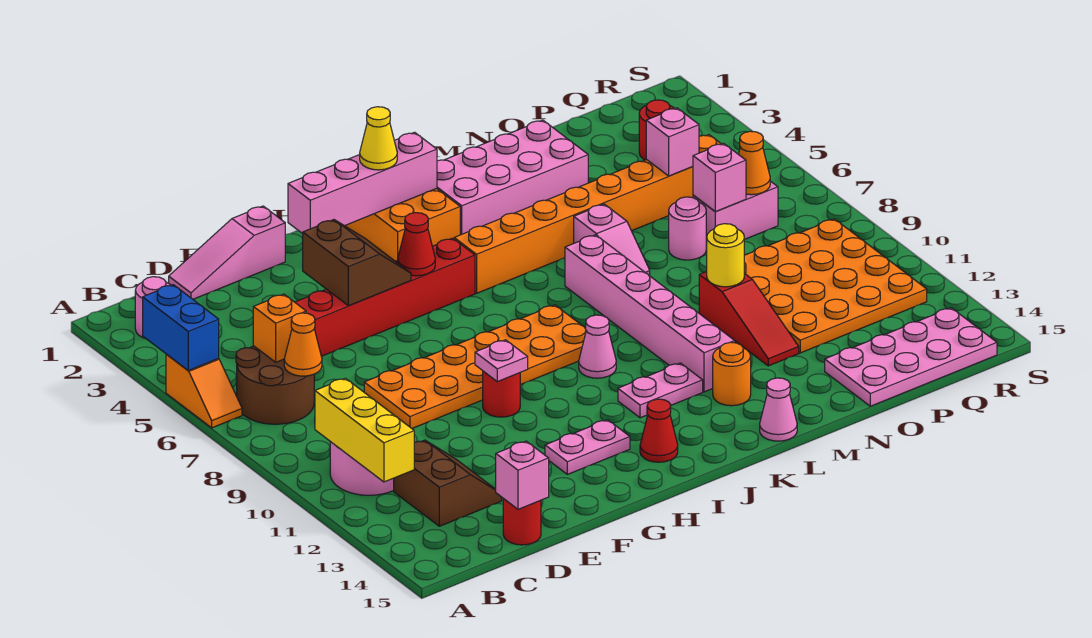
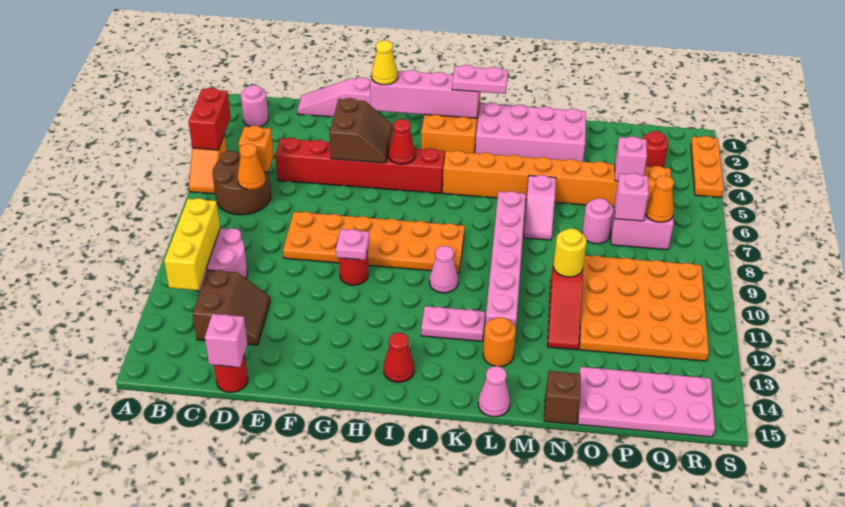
blue 1x2 brick [143,285,219,370] -> red 1x2 brick [188,88,231,150]
pink 1x2 plate [545,420,630,474] -> pink 1x2 plate moved to [452,65,508,94]
yellow 1x1 cone [360,107,397,170] -> yellow 1x1 cone moved to [372,40,398,85]
none -> brown 1x1 brick [544,371,581,424]
none -> orange 1x3 plate [691,136,723,197]

